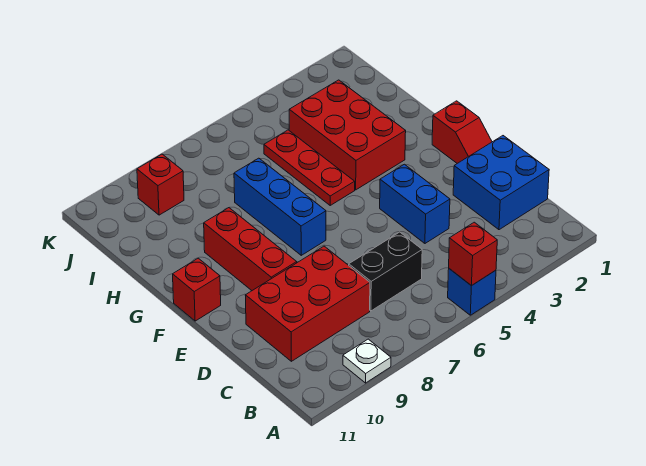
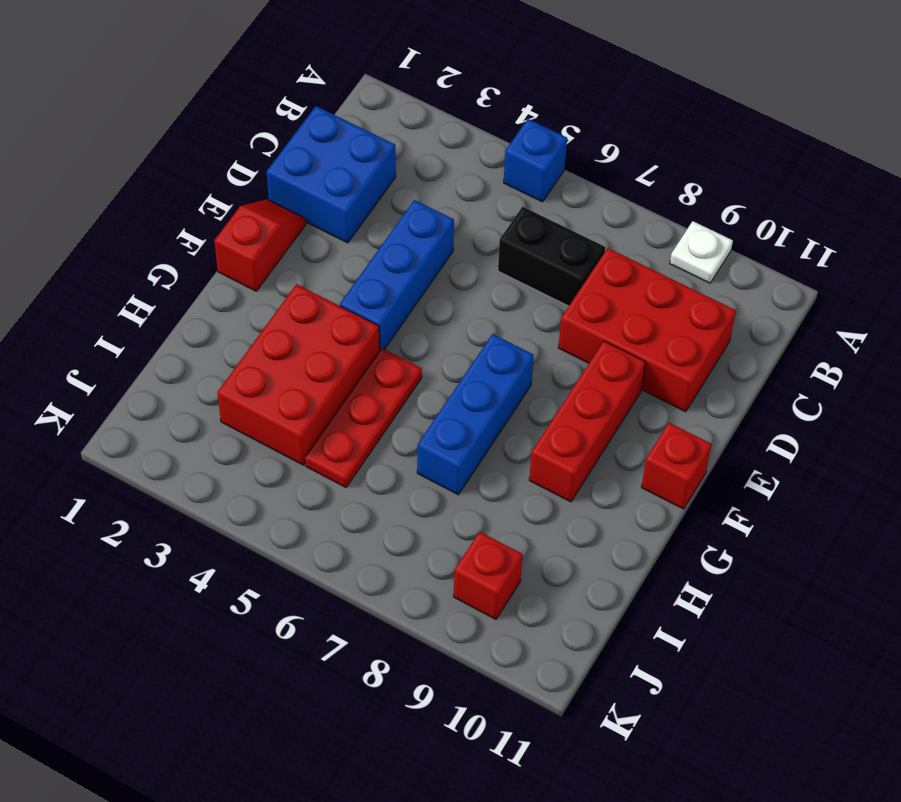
red 1x1 brick [449,222,497,286] -> none
blue 1x2 brick [380,164,450,243] -> blue 1x3 brick [340,200,454,350]

